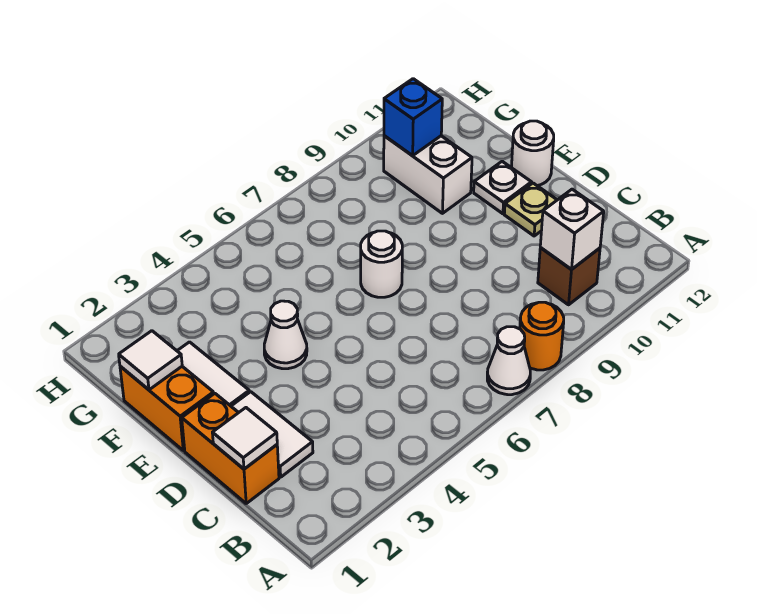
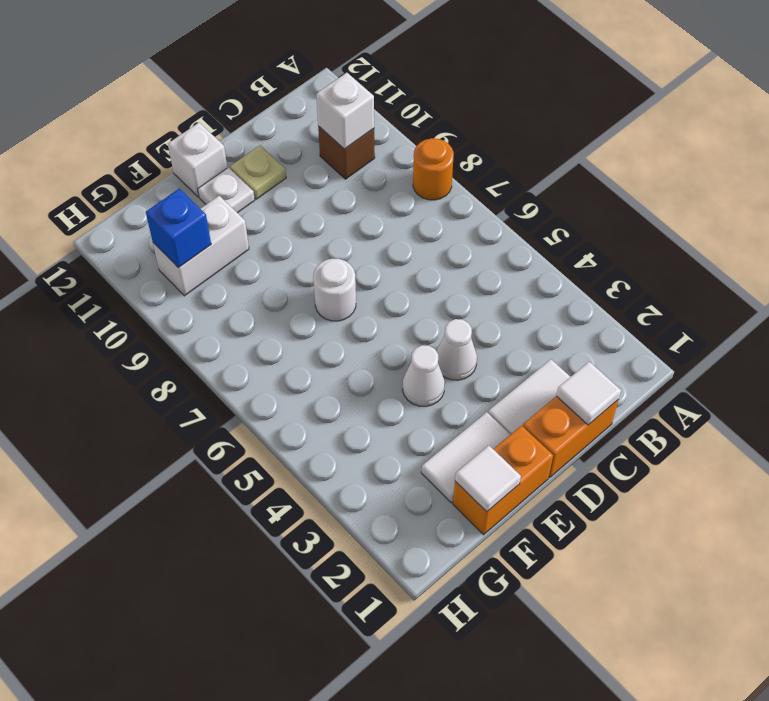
white 1x1 cone [487,327,530,395] -> white 1x1 cone moved to [437,319,477,380]
white 1x1 round brick [511,121,554,186] -> white 1x1 brick [168,123,227,197]

